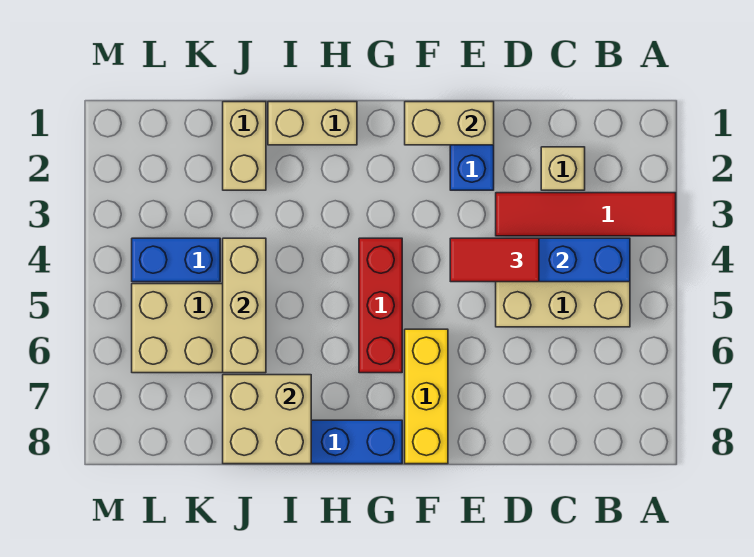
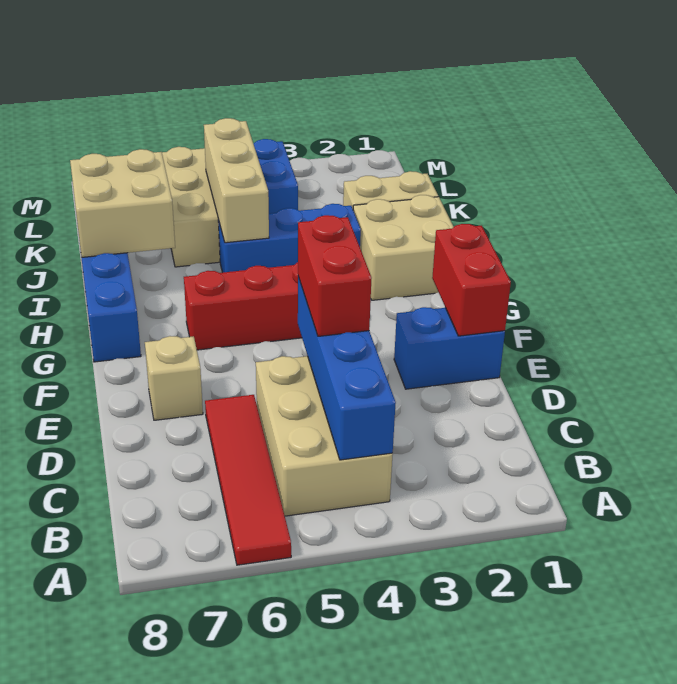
red 1x4 tile [496,193,676,236] -> red 1x4 tile moved to [205,395,291,565]
tan 1x1 brick [541,147,585,190] -> tan 1x1 brick moved to [145,336,203,420]
red 1x2 tile [450,238,539,282] -> red 1x2 brick [298,215,372,336]
tan 1x2 brick [405,102,494,145] -> red 1x2 brick [432,224,511,336]
yellow 1x3 brick [405,329,448,464] -> none
tan 1x2 brick [268,102,357,145] -> tan 2x2 brick [353,195,454,300]
none -> blue 1x3 brick [218,204,361,273]
tan 1x3 brick [223,238,266,373] -> tan 1x3 brick turned to [204,118,269,243]

